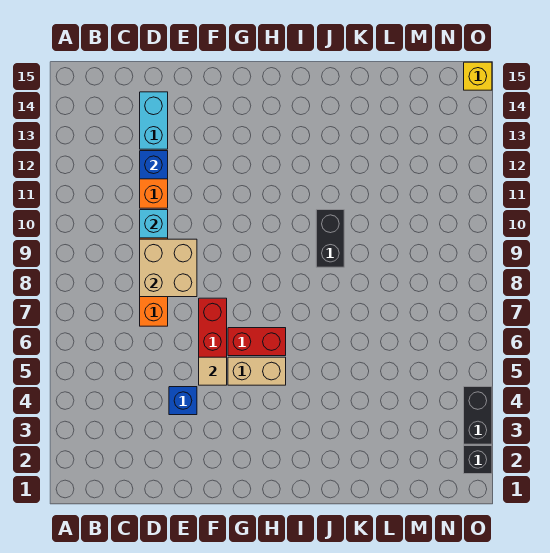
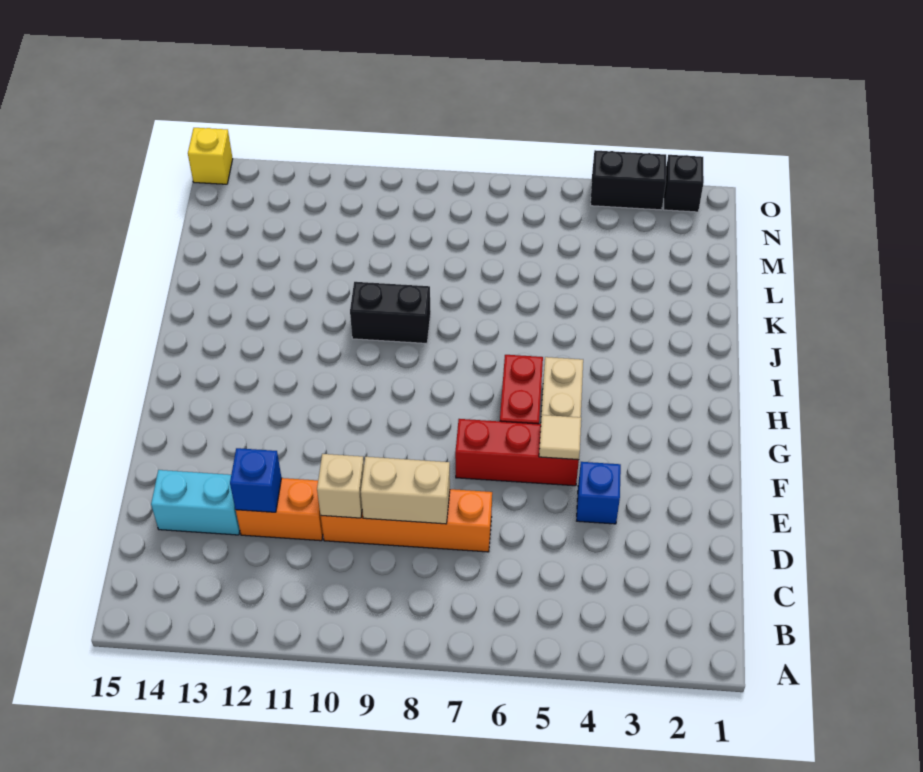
tan 2x2 brick [140,239,197,297] -> tan 1x2 brick [361,457,450,524]
cyan 1x1 brick [140,210,168,238] -> tan 1x1 brick [317,454,364,518]

